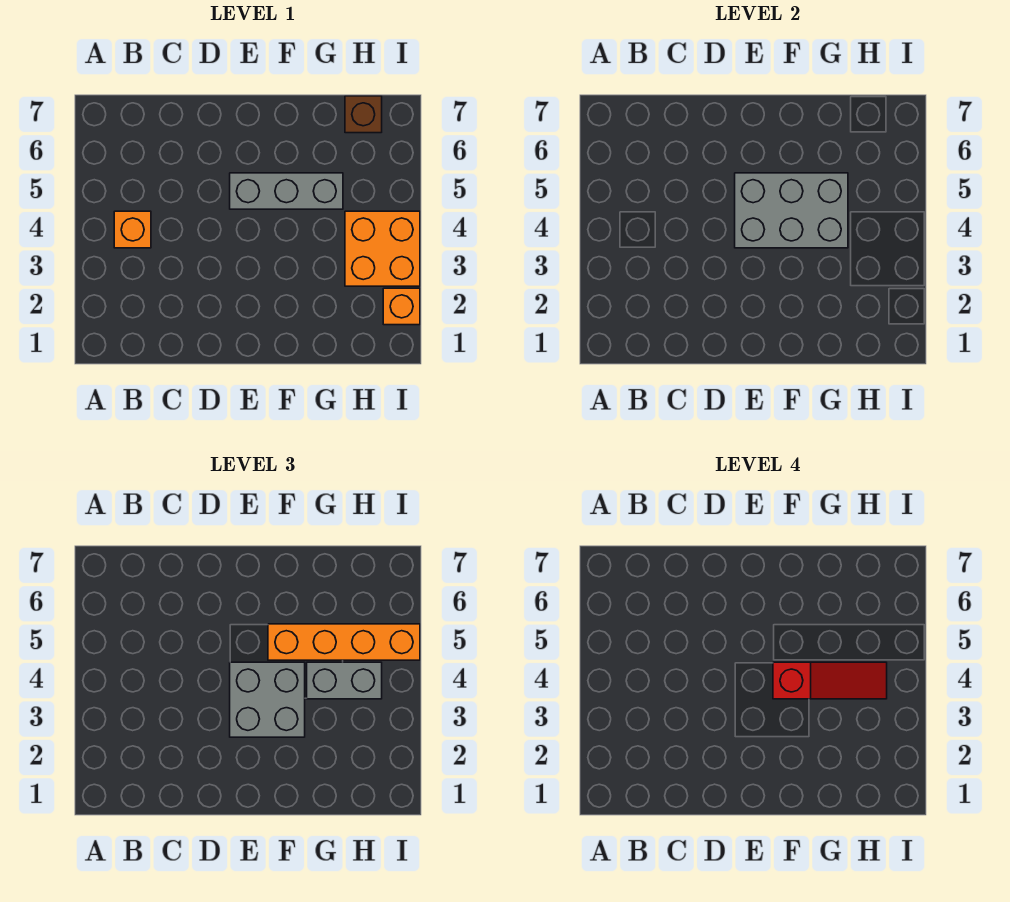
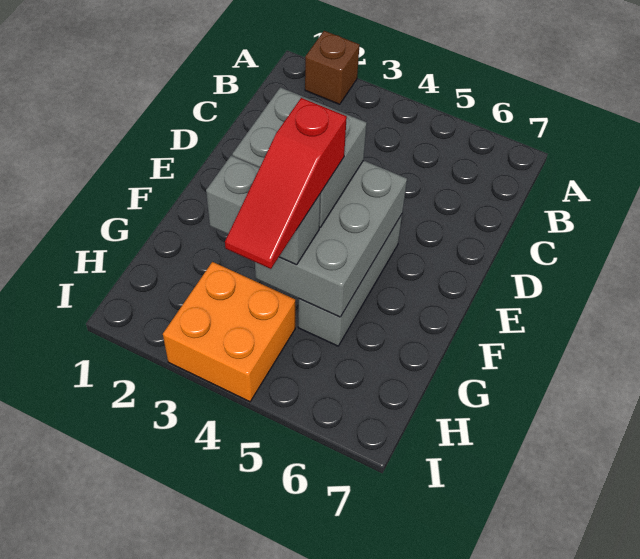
orange 1x1 brick [114,211,151,248] -> none
orange 1x4 brick [268,624,420,660] -> none
grey 1x2 brick [307,662,382,699] -> grey 1x2 brick turned to [206,155,320,265]
brown 1x1 brick [345,96,382,133] -> brown 1x1 brick moved to [305,31,359,104]
orange 1x1 brick [383,288,420,325] -> none

